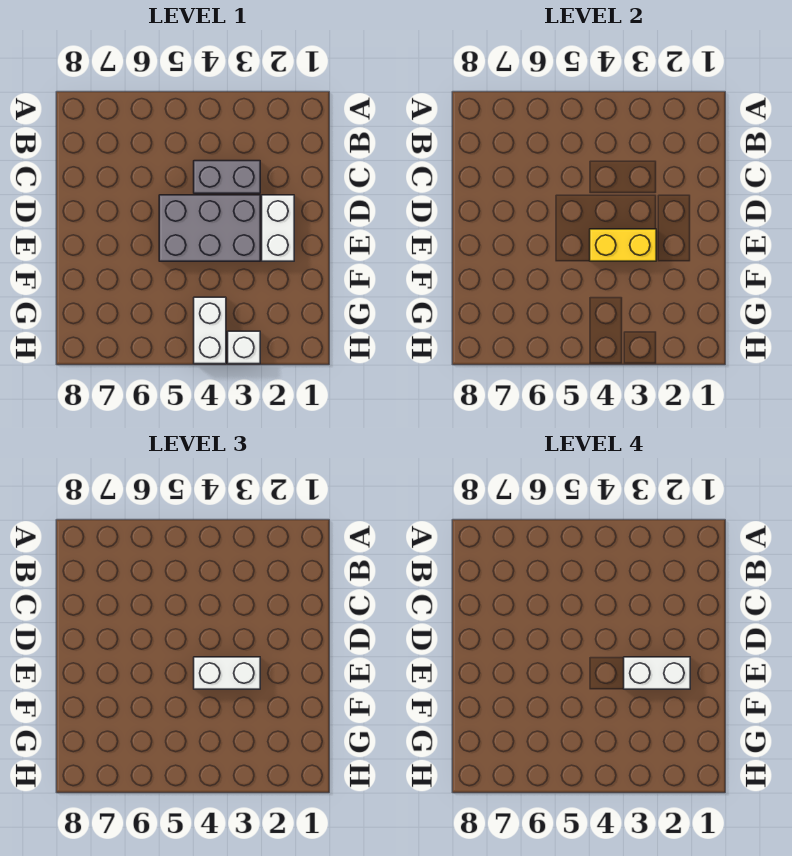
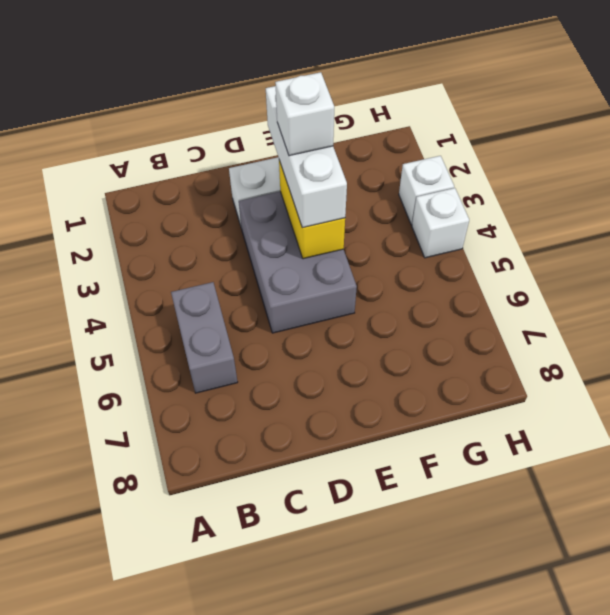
grey 1x2 brick [194,161,260,193] -> grey 1x2 brick moved to [171,282,238,393]
white 1x2 brick [624,657,690,689] -> white 1x1 brick [275,72,334,156]
white 1x2 brick [194,657,260,689] -> white 1x3 brick [266,86,347,228]
white 1x2 brick [194,297,226,364] -> white 1x1 brick [412,188,469,258]

